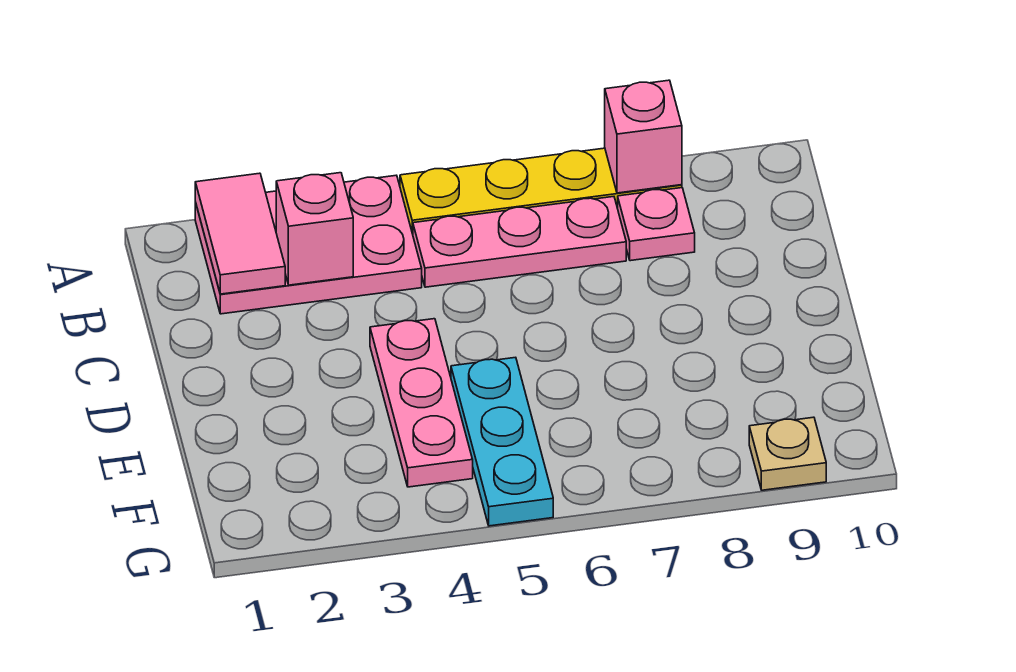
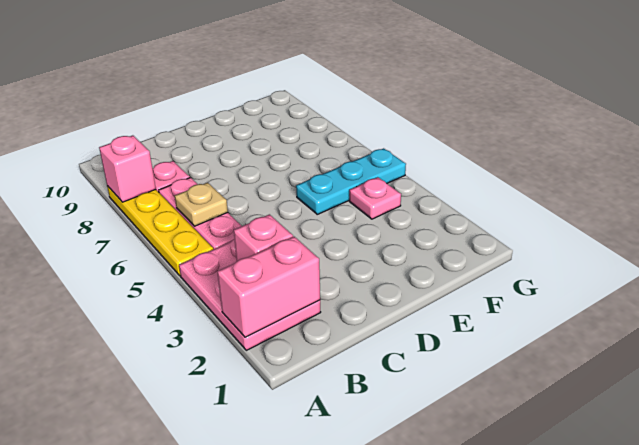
pink 1x2 tile [195,173,285,294] -> pink 1x2 brick [217,237,320,337]
pink 1x3 plate [370,319,473,487] -> pink 1x1 plate [349,177,401,219]
tan 1x1 plate [749,417,826,490] -> tan 1x1 plate moved to [175,182,228,226]

